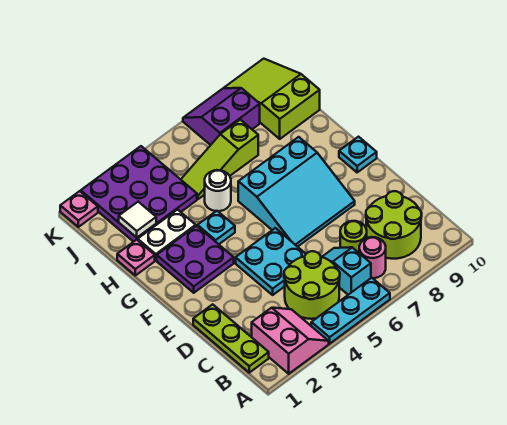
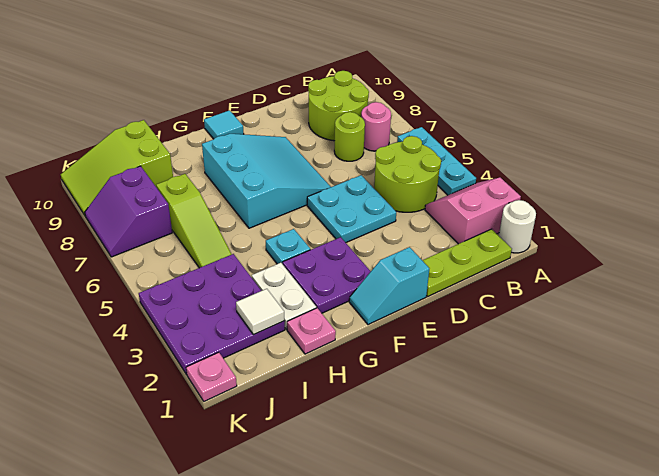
cyan 1x2 slope [322,247,371,295] -> cyan 1x2 slope moved to [349,247,429,325]
cyan 1x1 plate [339,137,377,172] -> cyan 1x1 tile [204,110,244,139]
white 1x1 round brick [205,170,231,211] -> white 1x1 round brick moved to [499,200,536,253]

